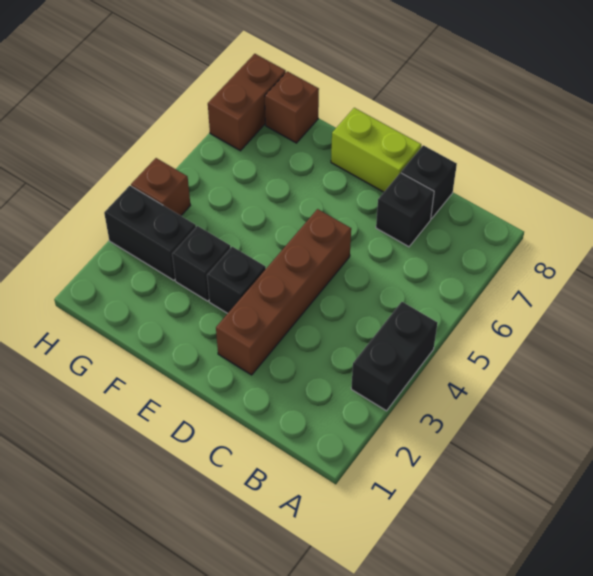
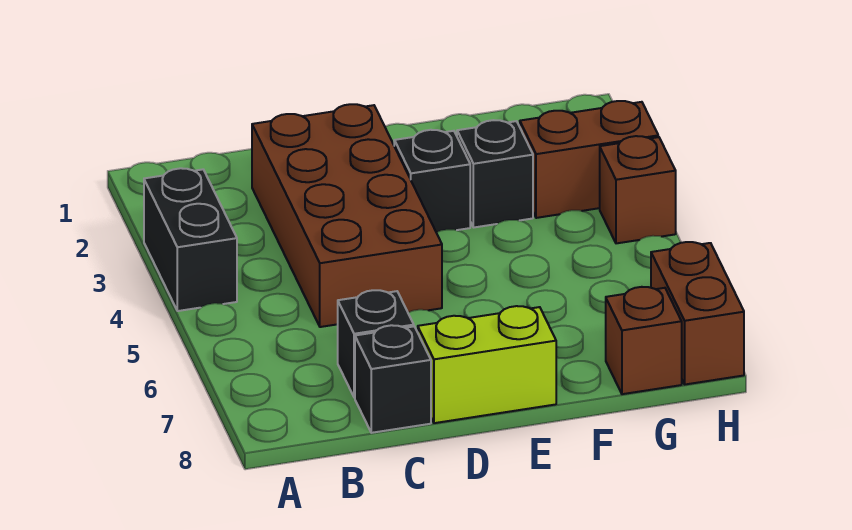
brown 1x4 brick [216,209,351,375] -> brown 2x4 brick [252,104,442,327]
black 1x2 brick [104,186,196,280] -> brown 1x2 brick [520,101,658,218]

